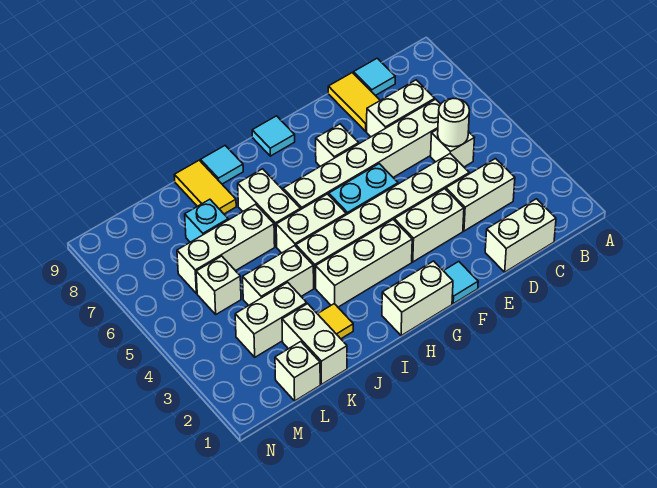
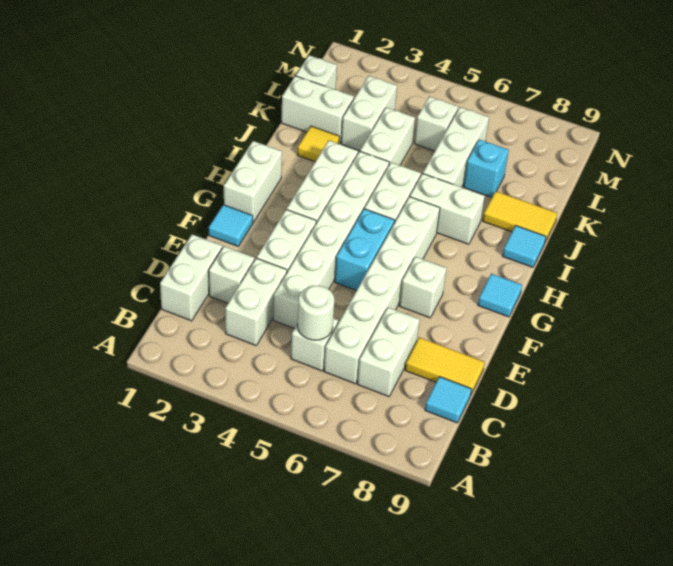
none -> white 1x1 brick [209,246,254,303]

